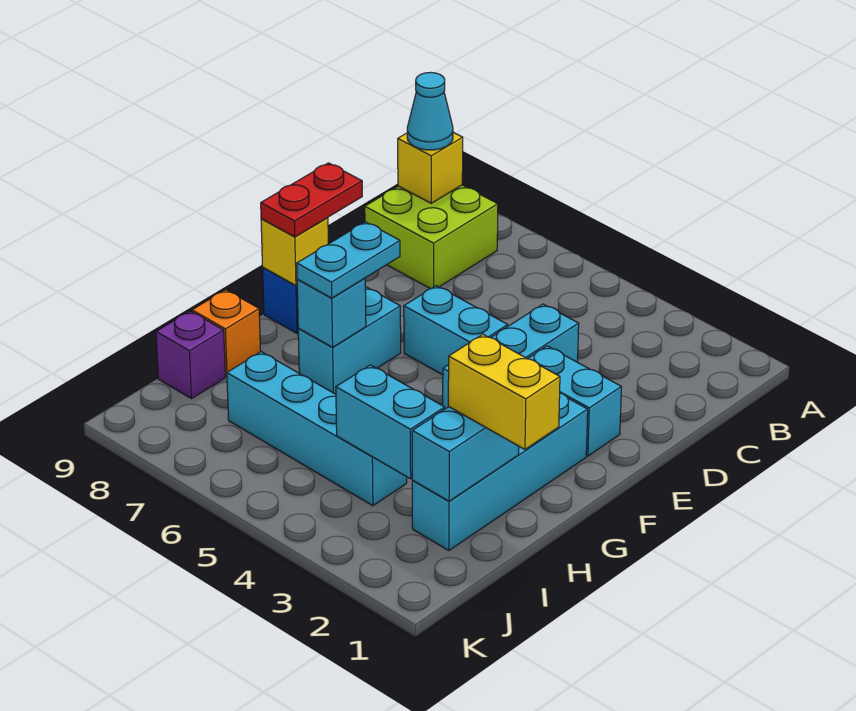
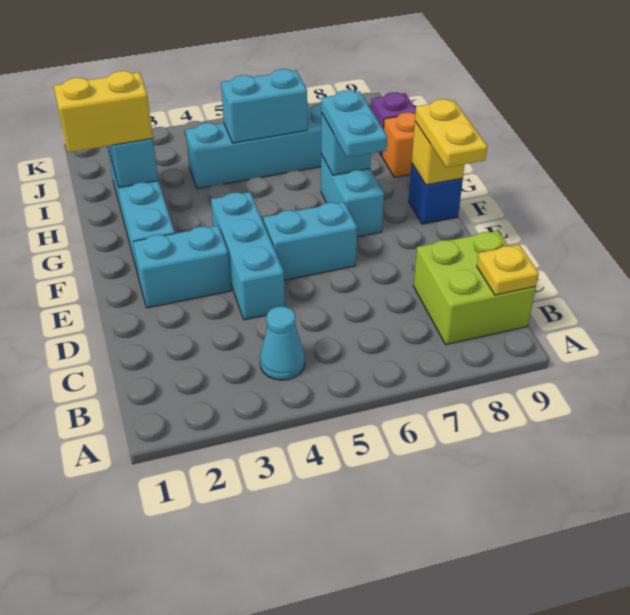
yellow 1x1 brick [398,132,463,203] -> yellow 1x1 plate [477,245,539,295]
cyan 1x1 cone [407,73,453,150] -> cyan 1x1 cone moved to [260,307,305,380]
red 1x2 plate [261,163,362,237] -> yellow 1x2 plate [415,99,488,168]
cyan 1x2 brick [336,365,445,479] -> cyan 1x2 brick moved to [221,69,307,143]

